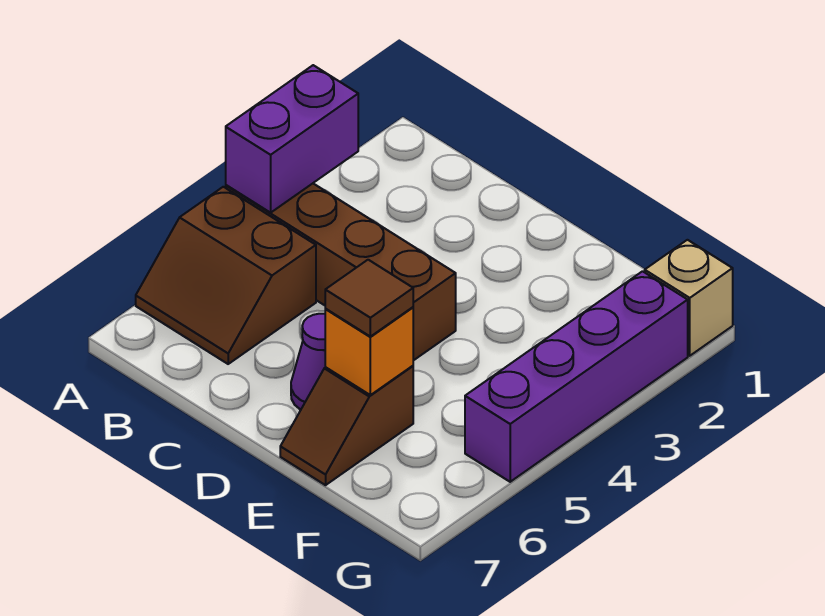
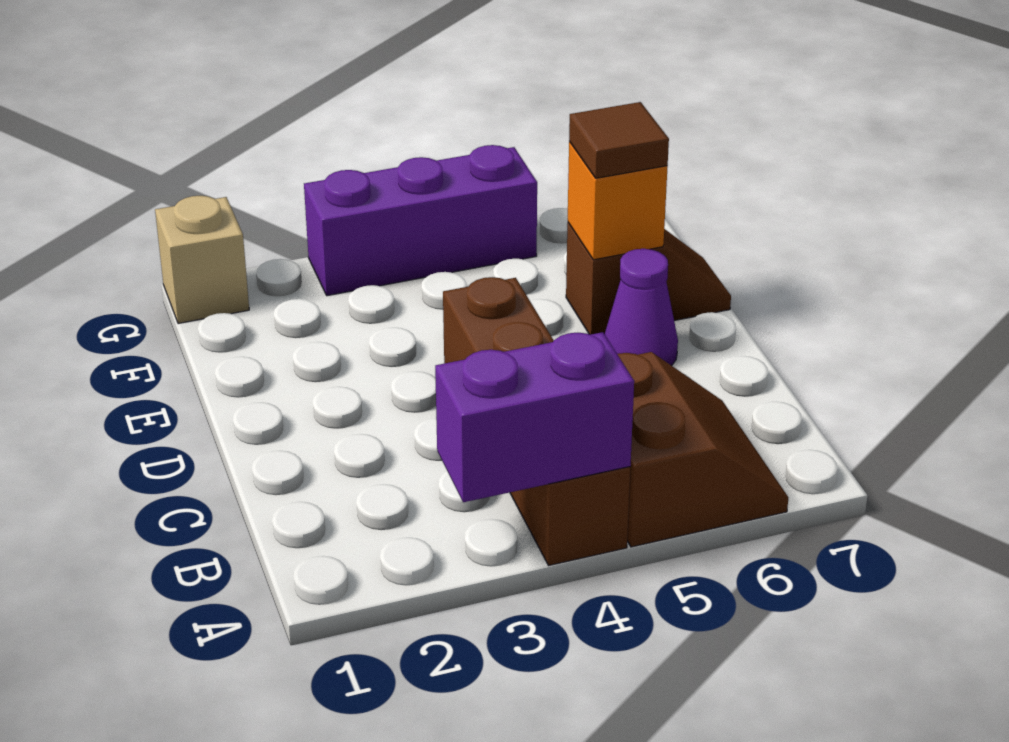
purple 1x4 brick [465,271,688,482] -> purple 1x3 brick [304,145,537,296]

